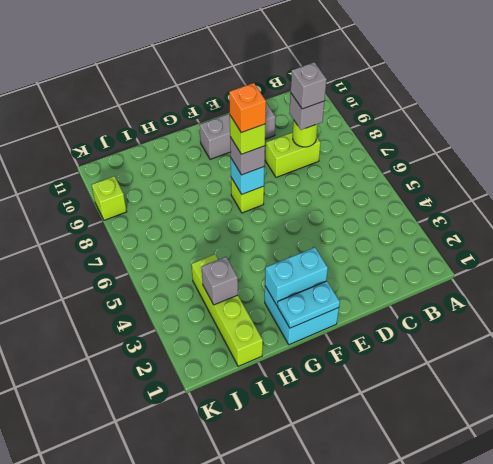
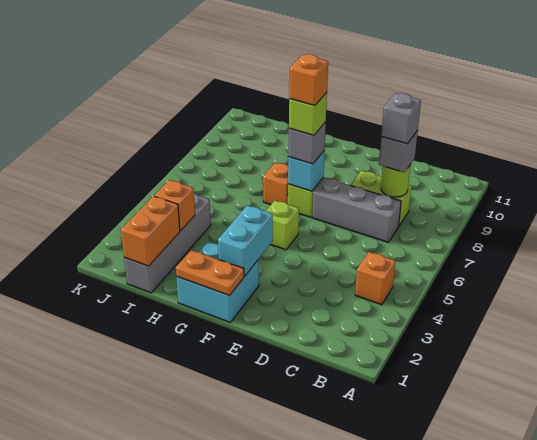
none -> orange 1x1 brick [355,252,396,305]
grey 1x3 brick [199,103,276,159] -> grey 1x3 brick moved to [312,178,401,242]
cyan 1x2 plate [278,281,340,328] -> orange 1x2 plate [176,250,244,296]
cyan 1x2 brick [265,247,328,306] -> cyan 1x2 brick turned to [218,205,273,276]
none -> orange 1x1 brick [263,163,288,205]
lime 1x4 brick [191,254,263,366] -> grey 1x4 brick [124,193,211,293]
none -> orange 1x2 brick [121,196,180,266]
grey 1x1 brick [201,257,238,305] -> orange 1x1 brick [154,180,195,231]
lime 1x1 brick [92,176,127,220] -> lime 1x1 brick moved to [266,200,299,250]

